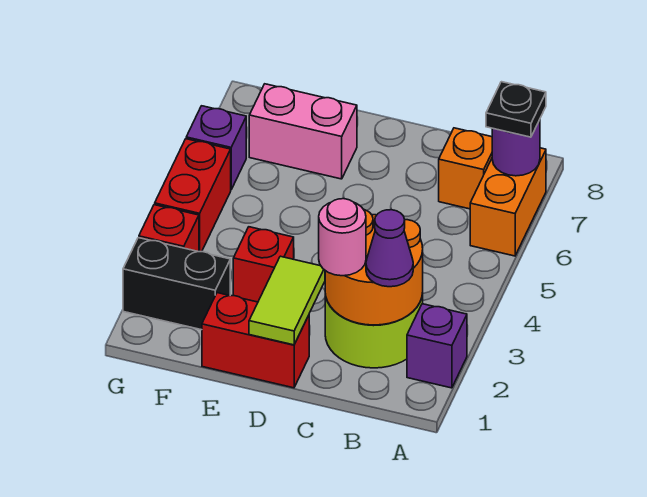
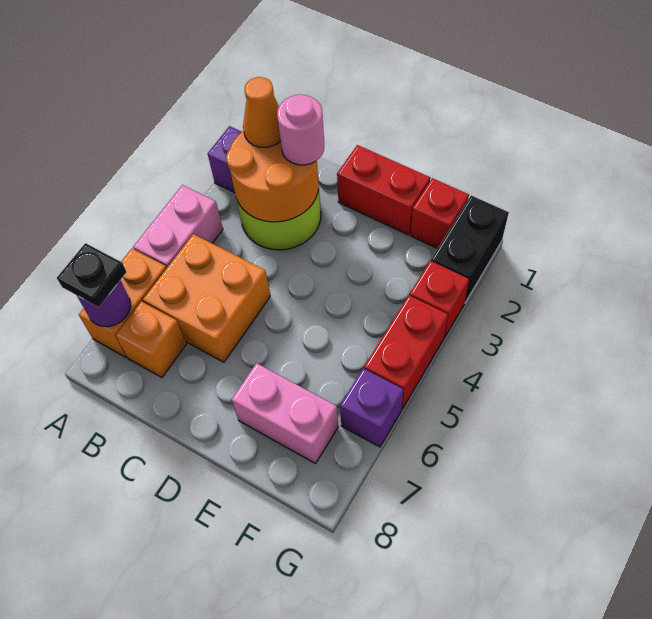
none -> pink 1x2 brick [133,185,223,267]
purple 1x1 cone [366,210,413,287] -> orange 1x1 cone [243,77,280,147]
none -> orange 2x2 brick [143,234,270,362]
lime 1x2 tile [249,256,325,345] -> none
red 1x1 brick [233,227,294,302] -> red 1x1 brick moved to [411,178,469,249]
black 1x2 brick [123,238,230,330] -> black 1x2 brick turned to [431,196,509,302]

